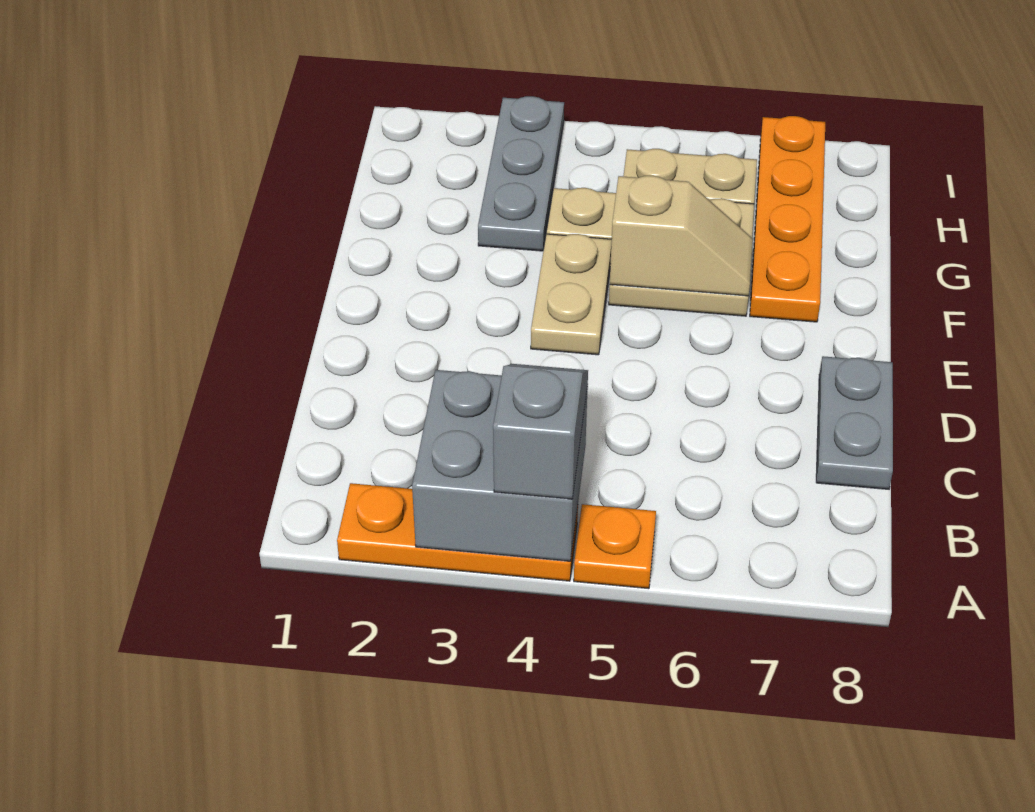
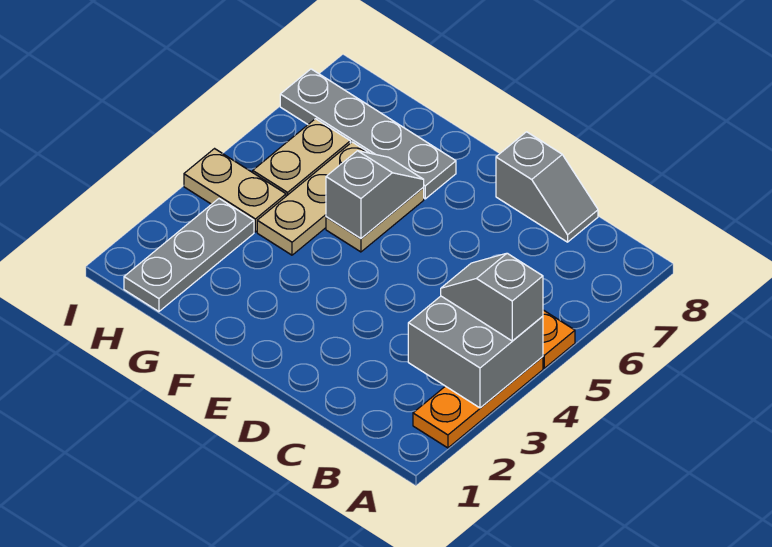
grey 1x2 plate [816,356,893,489] -> grey 1x2 slope [496,132,598,242]
tan 1x2 plate [531,234,612,355] -> tan 1x2 plate moved to [184,149,286,232]
tan 1x2 slope [610,176,753,296] -> grey 1x2 slope [326,151,424,239]
orange 1x4 plate [750,116,825,322] -> grey 1x4 plate [280,69,456,199]
grey 1x3 plate [478,96,564,251] -> grey 1x3 plate turned to [124,199,254,312]

